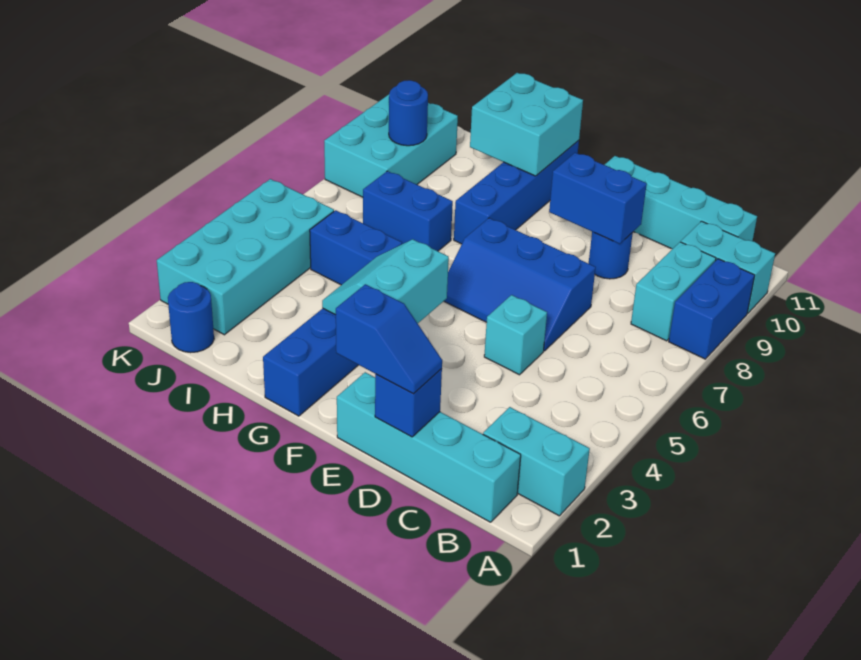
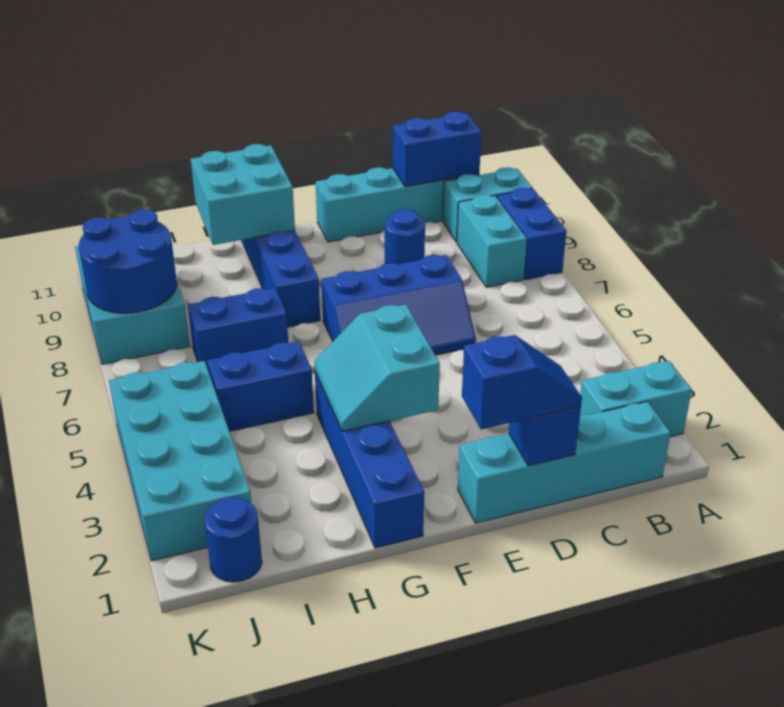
cyan 1x1 brick [484,295,547,375] -> none
blue 1x2 brick [549,153,647,244] -> blue 1x2 brick moved to [393,112,481,187]
blue 1x1 round brick [389,80,428,146] -> blue 2x2 round brick [79,210,177,313]

